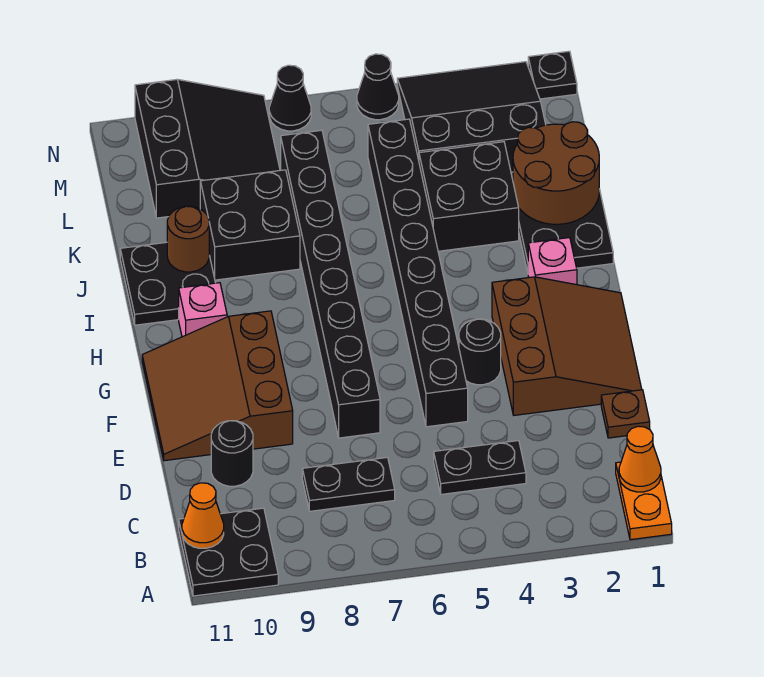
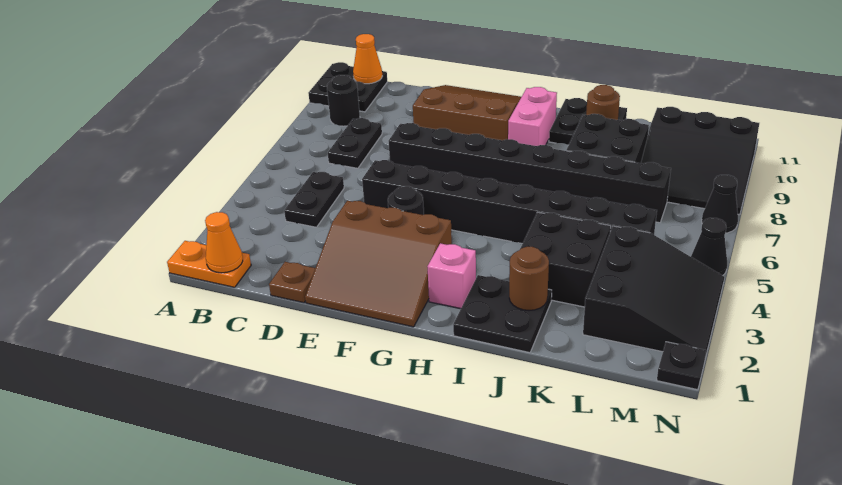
black 1x1 round brick [211,421,253,486] -> black 1x1 round brick moved to [327,75,360,126]
pink 1x1 brick [179,283,227,337] -> pink 1x2 brick [508,87,557,146]
brown 2x2 round brick [513,122,599,224] -> brown 1x1 round brick [509,247,549,310]

